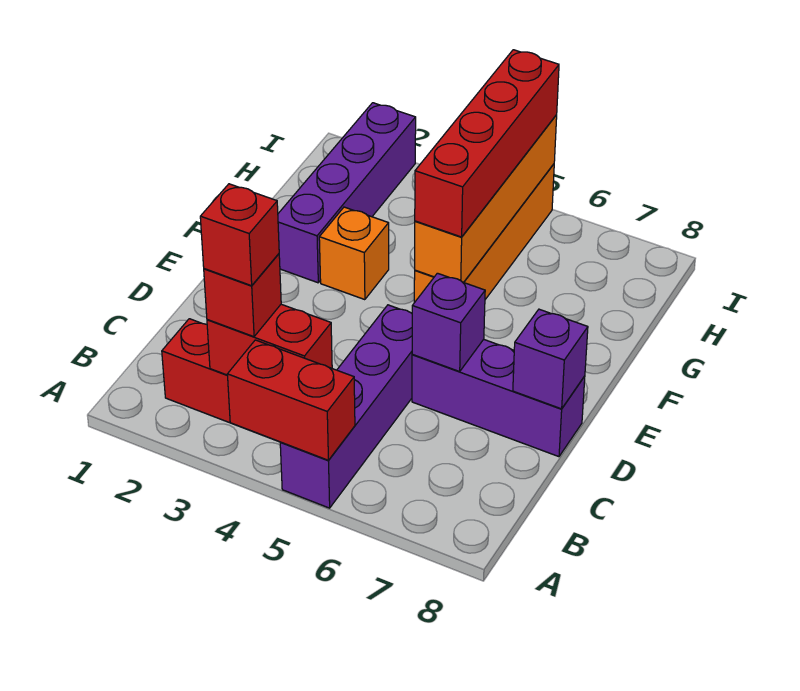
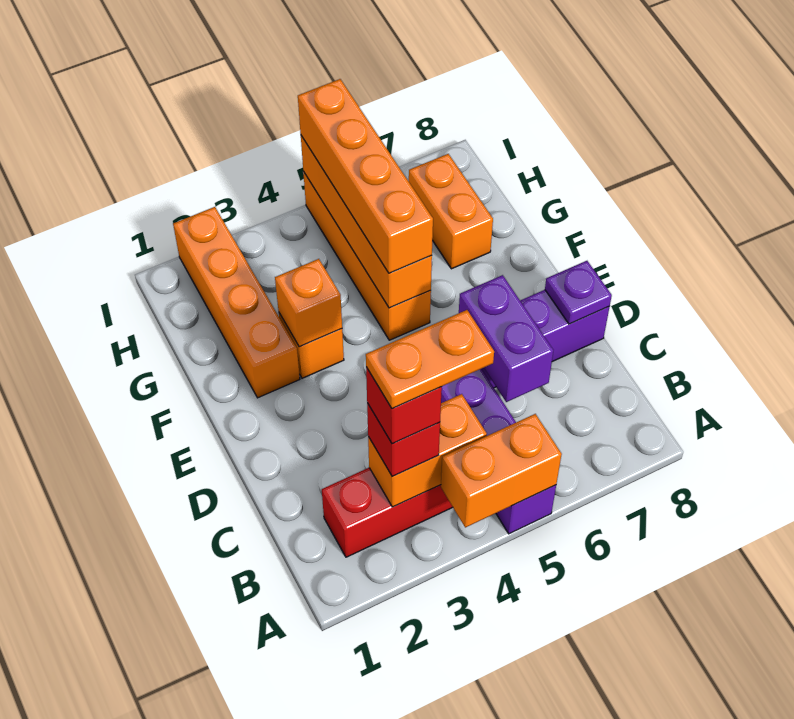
red 1x2 brick [227,340,355,460] -> orange 1x2 brick [441,414,562,527]
red 1x2 brick [207,304,332,375] -> orange 1x2 brick [368,394,487,507]
none -> orange 1x2 plate [366,310,494,409]
purple 1x1 brick [412,273,485,371] -> purple 1x2 brick [459,275,553,402]
purple 1x1 brick [513,309,588,409] -> purple 1x1 plate [545,261,612,324]
purple 1x4 brick [278,103,416,283] -> orange 1x4 brick [173,207,300,398]
none -> orange 1x1 brick [275,259,342,347]
red 1x4 brick [415,50,559,237] -> orange 1x4 brick [298,79,433,273]
none -> orange 1x2 brick [409,154,493,269]

